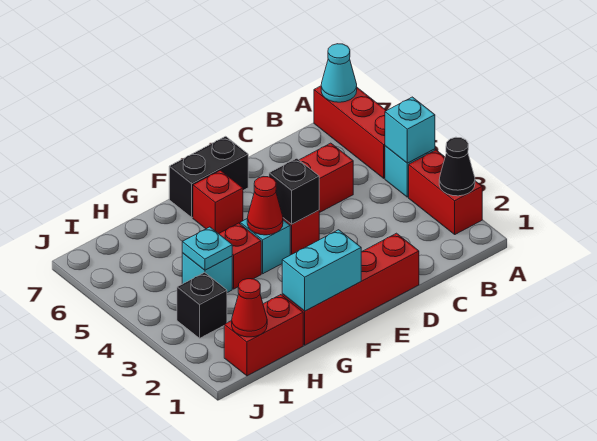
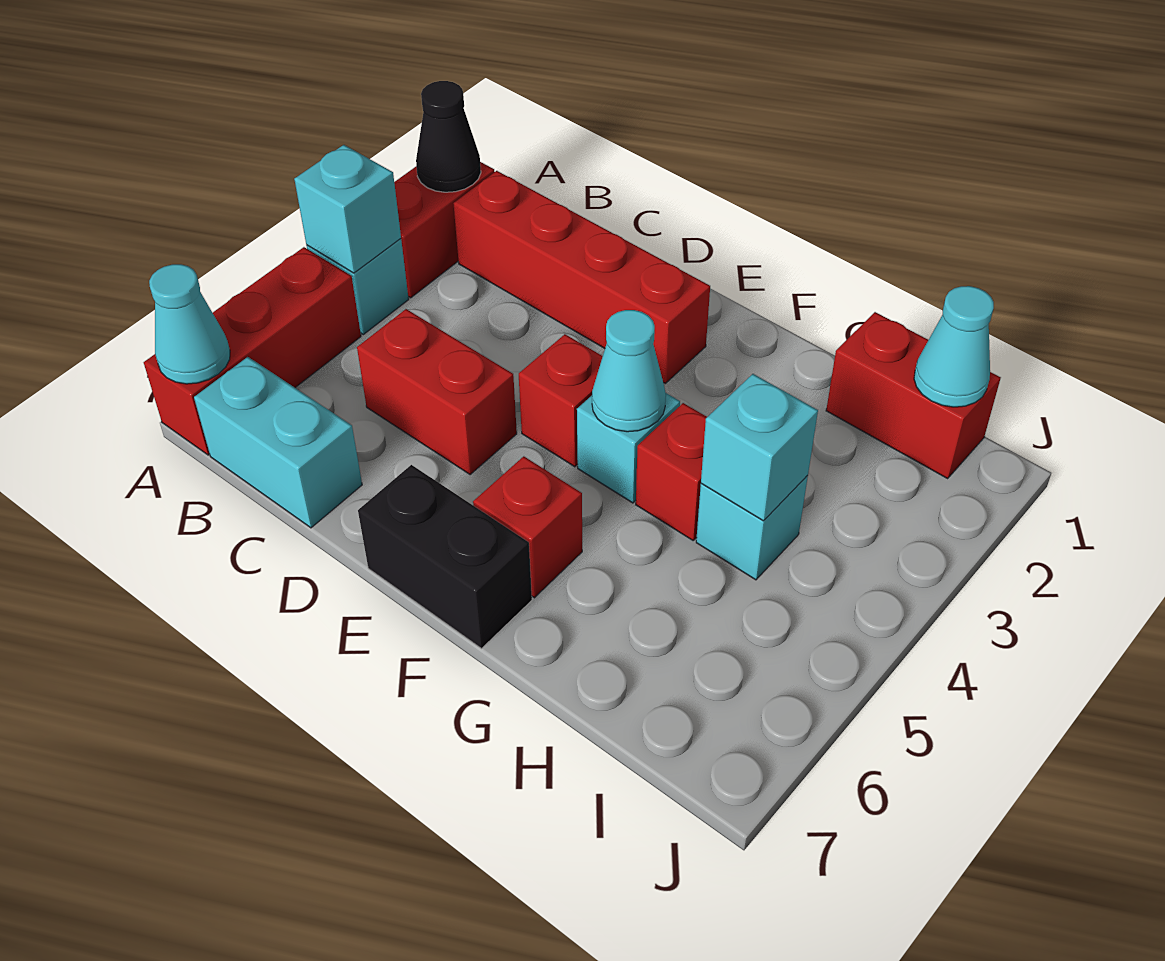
red 1x4 brick [282,233,419,345] -> red 1x4 brick moved to [453,171,710,383]
black 1x1 brick [269,158,319,224] -> none
cyan 1x2 brick [282,230,361,311] -> cyan 1x2 brick moved to [194,357,362,528]
red 1x1 cone [247,177,283,235] -> cyan 1x1 cone [592,310,666,432]
cyan 1x1 plate [182,227,232,270] -> cyan 1x1 brick [701,374,818,521]
red 1x1 cone [232,279,267,337] -> cyan 1x1 cone [914,286,994,407]
black 1x1 brick [177,272,227,338] -> none

